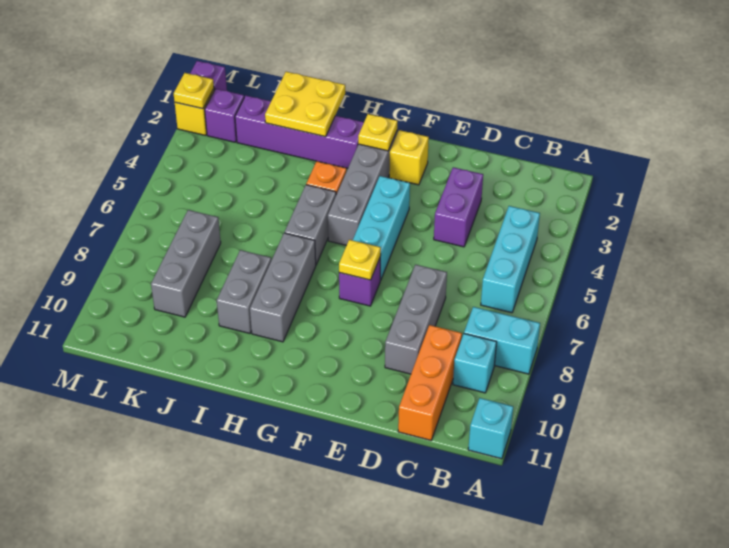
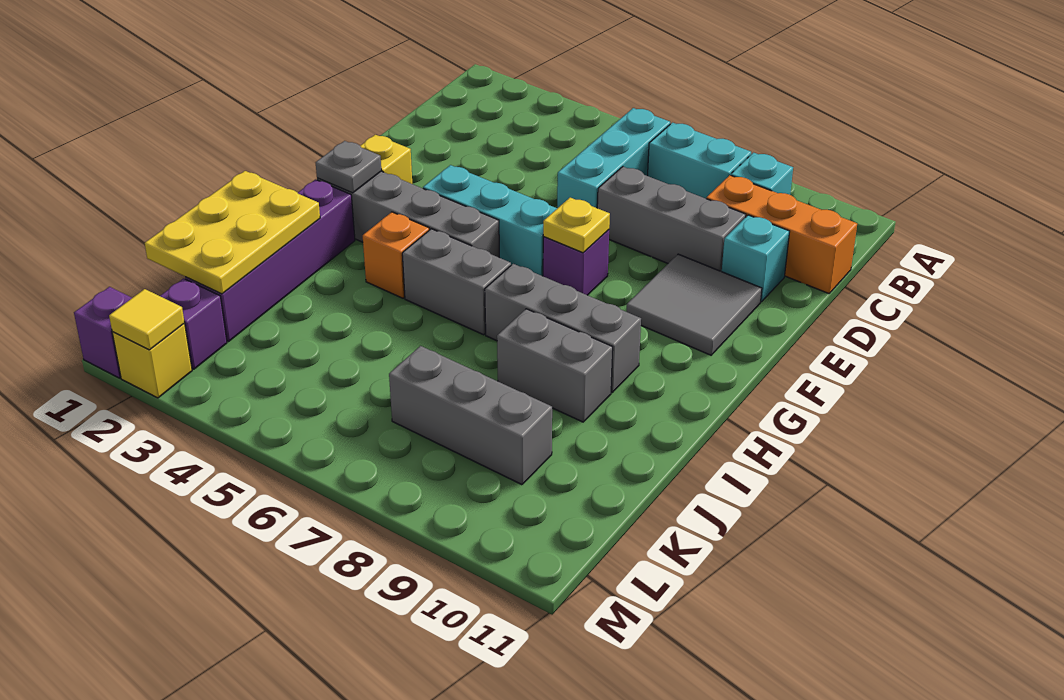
cyan 1x2 brick [464,307,540,374] -> cyan 1x2 brick turned to [648,123,751,198]
cyan 1x1 brick [468,398,513,459] -> cyan 1x1 brick moved to [722,215,790,302]
cyan 1x3 brick [481,206,540,313] -> cyan 1x3 brick turned to [557,108,670,208]
purple 1x2 brick [434,167,483,247] -> none
none -> grey 2x2 tile [627,254,762,355]
yellow 1x1 plate [358,114,398,151] -> grey 1x1 plate [316,141,381,193]
yellow 2x2 plate [265,72,345,137] -> yellow 2x3 plate [145,171,320,294]
yellow 1x1 plate [174,73,214,109] -> yellow 1x1 tile [109,289,185,350]

